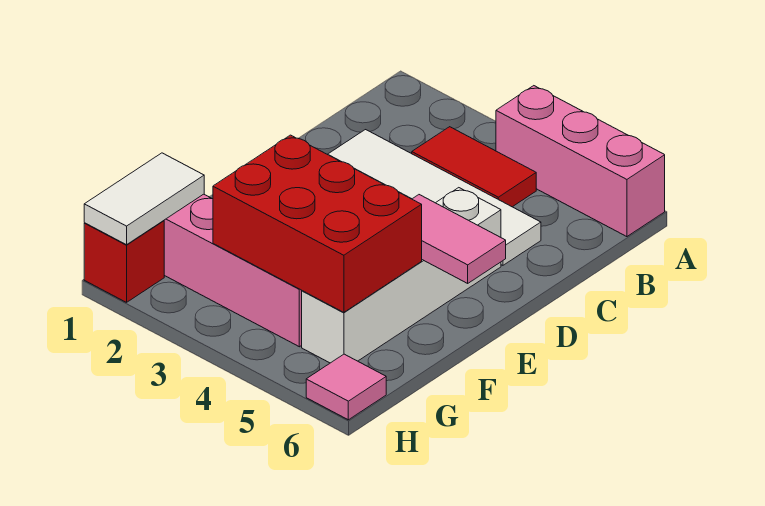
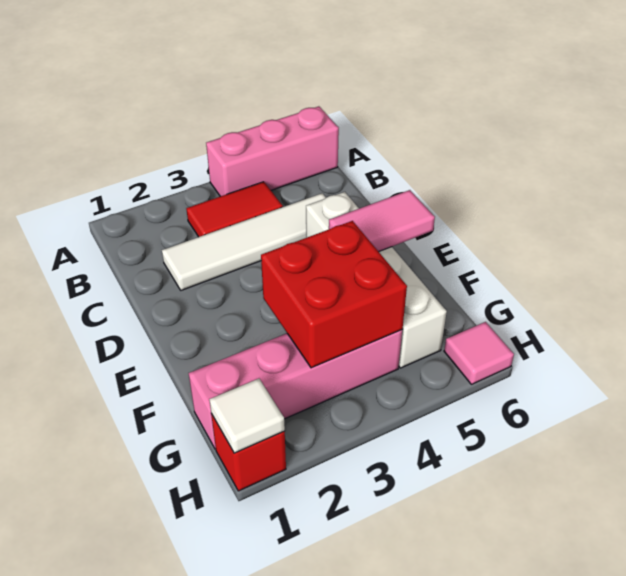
red 2x3 brick [213,135,422,312] -> red 2x2 brick [261,221,407,368]
white 1x2 tile [84,153,204,245] -> white 1x1 tile [209,379,285,453]

